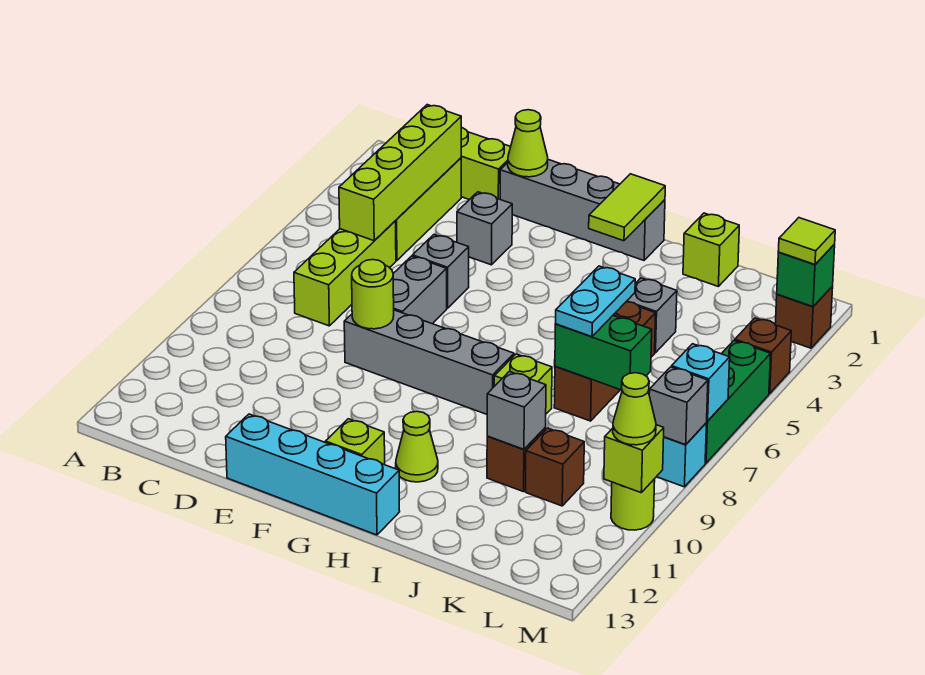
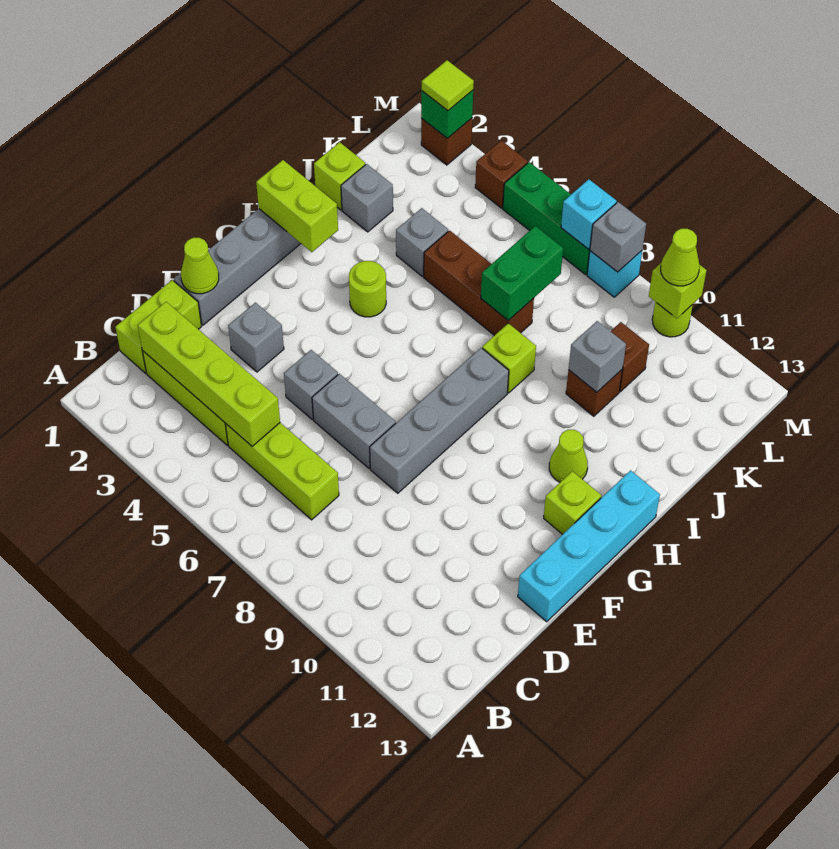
lime 1x1 round brick [352,260,394,329] -> lime 1x1 round brick moved to [349,261,386,317]
lime 1x2 tile [589,174,665,241] -> lime 1x2 brick [256,160,338,252]
none -> grey 1x1 brick [341,164,393,232]
cyan 1x2 plate [556,266,635,337] -> none

